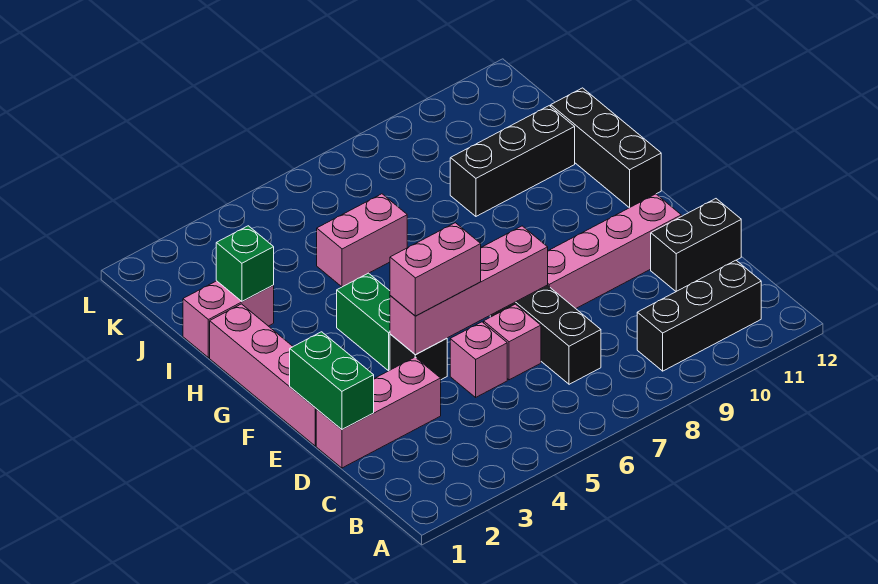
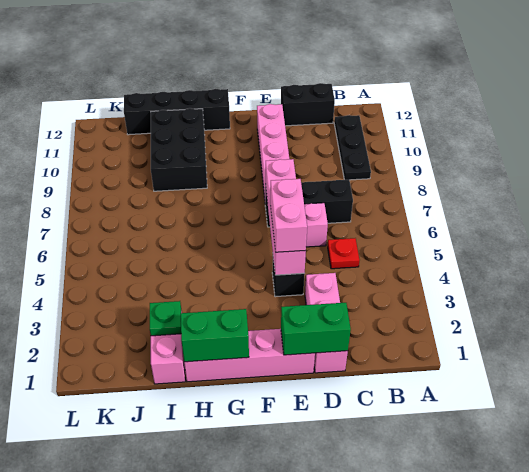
black 1x3 brick [637,260,761,371] -> black 1x3 plate [334,115,371,180]
none -> red 1x1 plate [328,238,360,269]
pink 1x1 brick [450,322,507,397] -> none
black 1x2 brick [651,199,741,291] -> black 1x2 brick turned to [281,83,335,126]
green 1x2 brick [337,273,390,371] -> green 1x2 brick moved to [181,309,249,362]
black 1x3 brick [551,88,661,208] -> black 1x4 brick [124,89,230,135]
green 1x1 brick [216,226,274,301] -> green 1x1 plate [150,301,181,336]
pink 1x2 brick [317,194,407,287] -> none
black 1x3 brick [450,106,575,216] -> black 2x3 brick [151,108,207,191]

